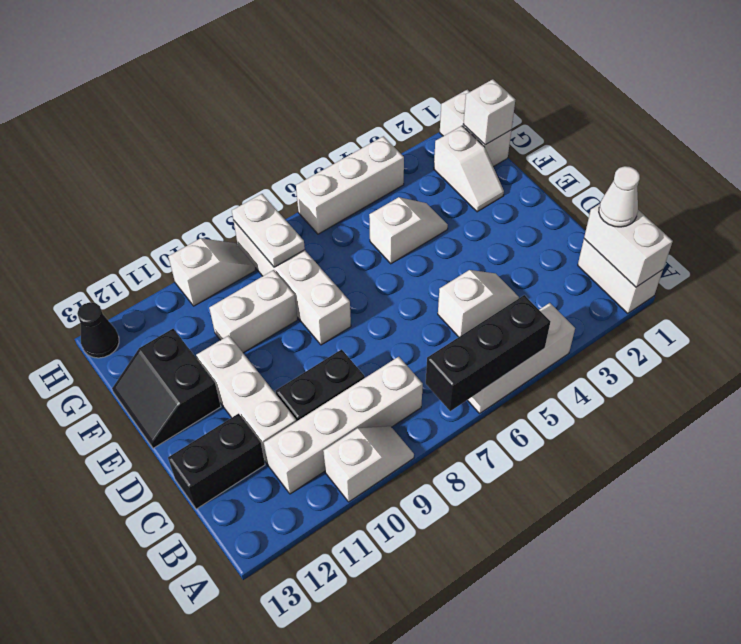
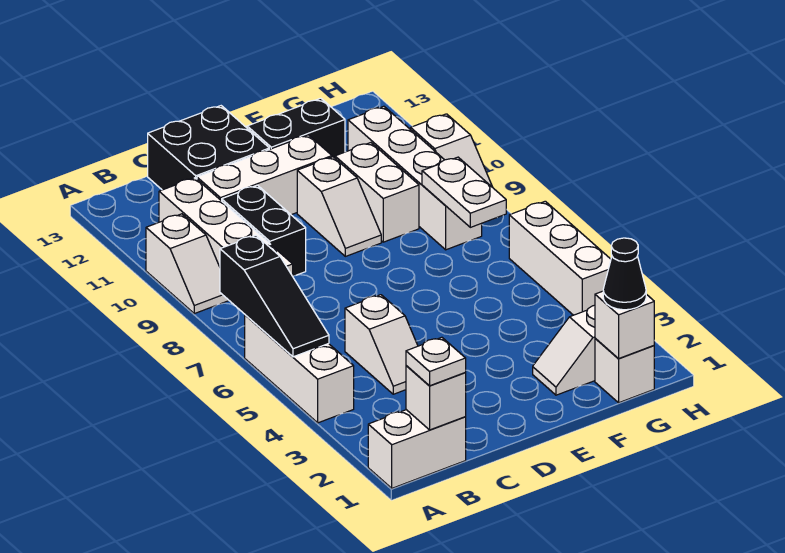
white 1x2 brick [584,204,673,287] -> white 1x1 brick [406,366,466,430]
black 1x3 brick [426,295,550,411] -> black 1x3 slope [220,235,329,357]
white 1x1 cone [599,166,640,227] -> white 1x1 plate [406,337,466,386]
black 1x2 brick [168,414,265,509] -> black 2x2 brick [148,106,269,190]
white 1x4 brick [233,220,351,345] -> white 1x4 brick turned to [348,106,482,250]
white 1x2 slope [369,197,448,264] -> white 1x2 slope moved to [297,157,381,256]
white 1x2 brick [440,89,511,167] -> white 1x1 brick [595,338,654,403]
white 1x2 plate [232,194,305,267] -> white 1x2 plate turned to [422,157,506,227]
black 1x1 cone [77,302,119,358] -> black 1x1 cone moved to [603,238,646,310]

